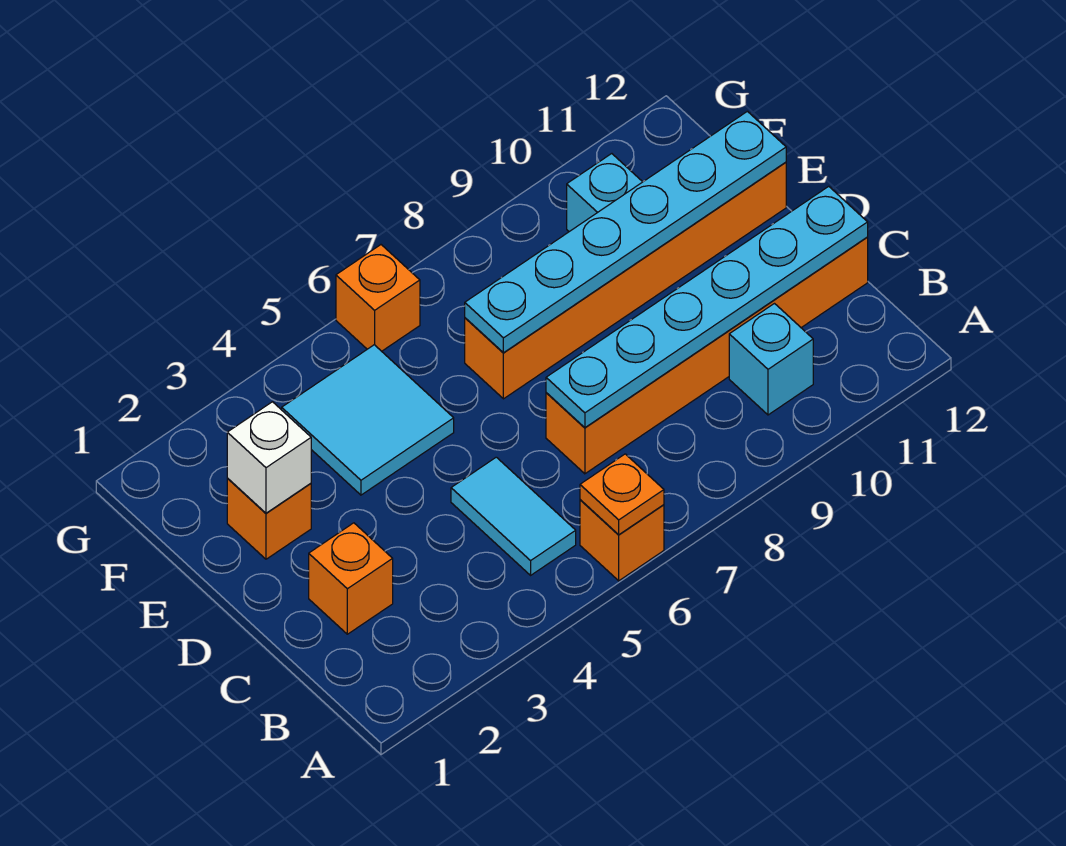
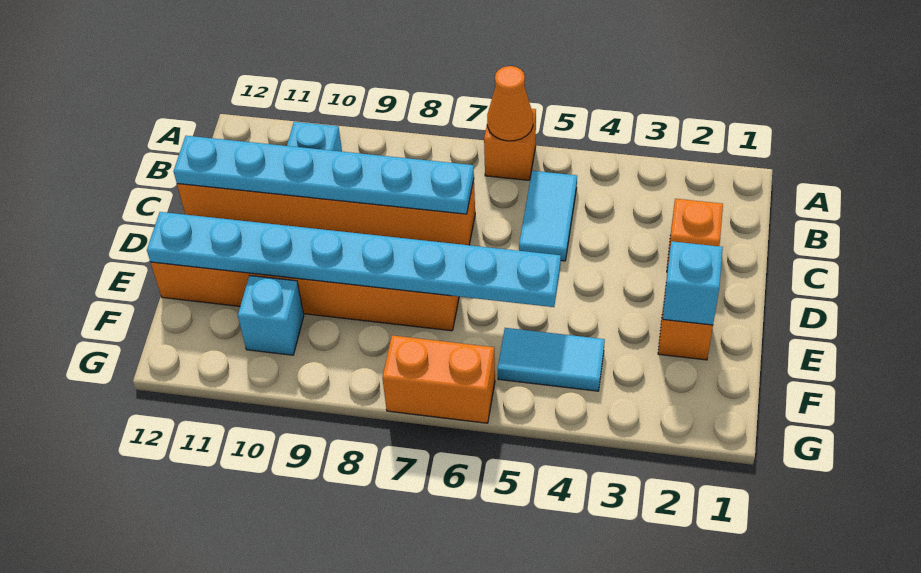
orange 1x1 plate [580,454,664,535] -> orange 1x1 cone [487,66,533,141]
white 1x1 brick [227,402,311,513] -> cyan 1x1 brick [662,241,723,325]
cyan 2x2 tile [282,345,454,495] -> cyan 1x2 tile [498,328,605,391]
cyan 1x6 plate [465,111,786,353] -> cyan 1x8 plate [147,212,561,307]
orange 1x1 brick [336,245,420,351] -> orange 1x2 brick [382,335,495,423]

